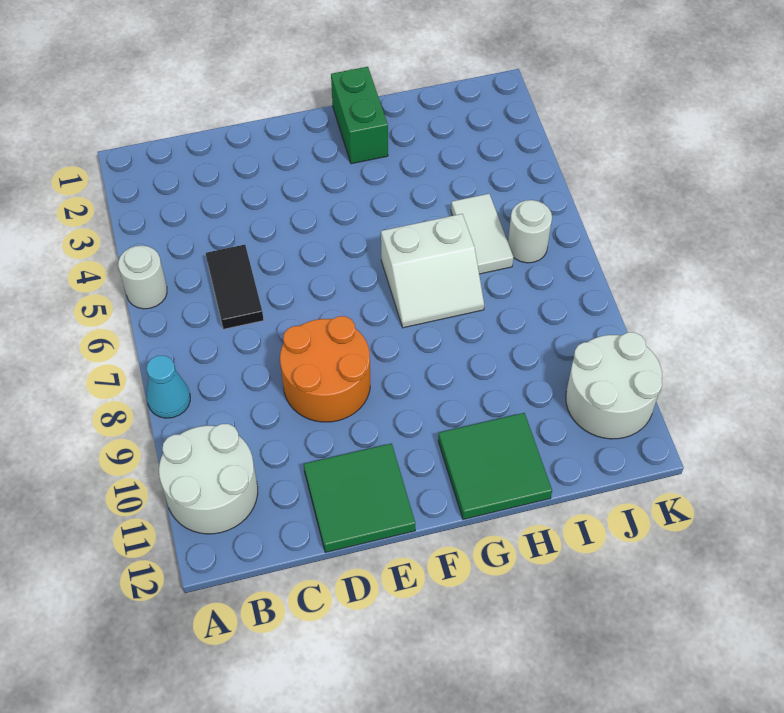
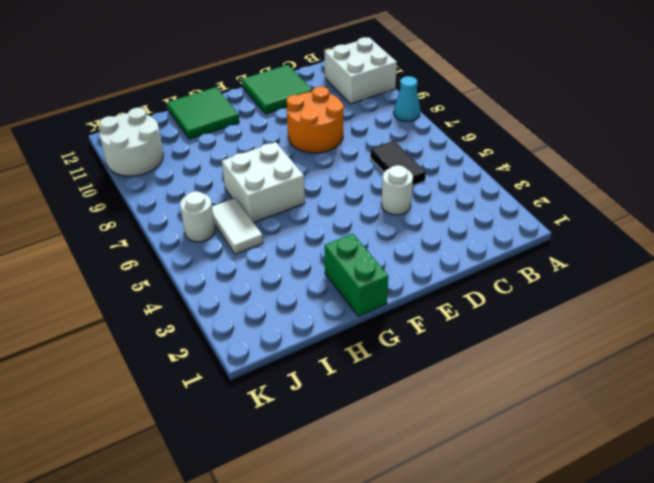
white 1x1 round brick [118,245,167,309] -> white 1x1 round brick moved to [381,165,413,215]
white 2x2 round brick [159,424,258,534] -> white 2x2 brick [325,37,397,104]
white 2x2 slope [381,214,484,328] -> white 2x2 brick [222,142,305,223]

